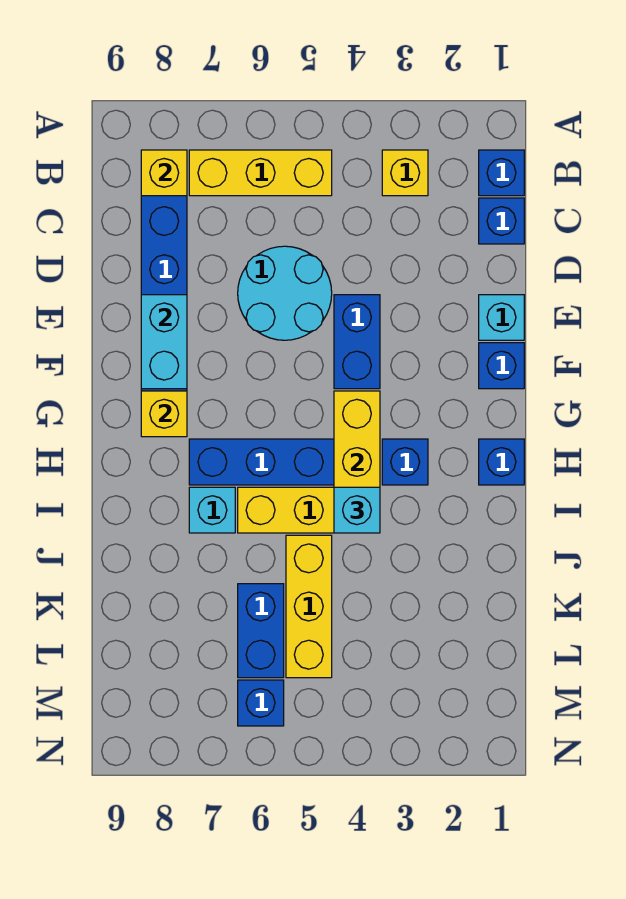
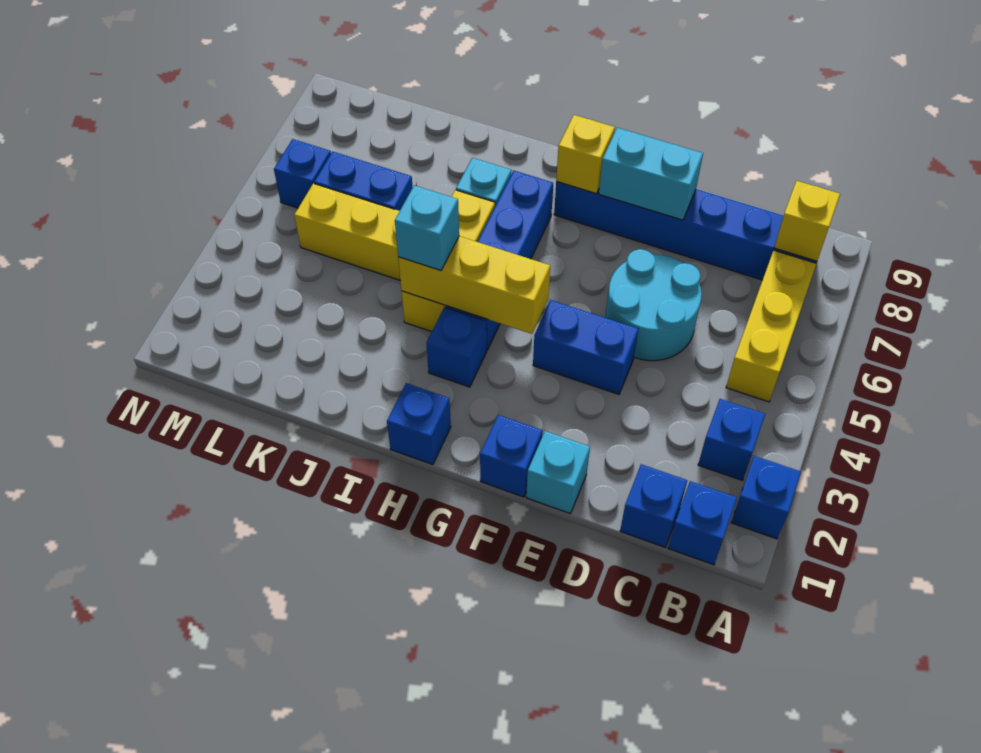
none -> blue 1x1 brick [731,456,801,539]
yellow 1x1 brick [382,150,428,196] -> blue 1x1 brick [698,399,765,481]

